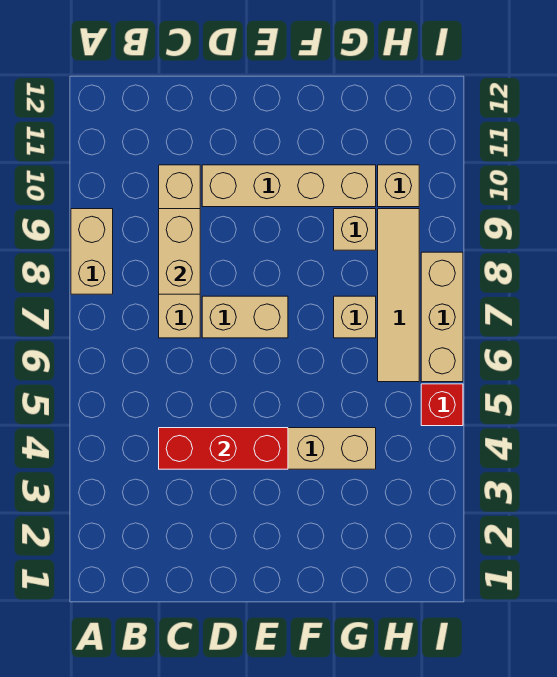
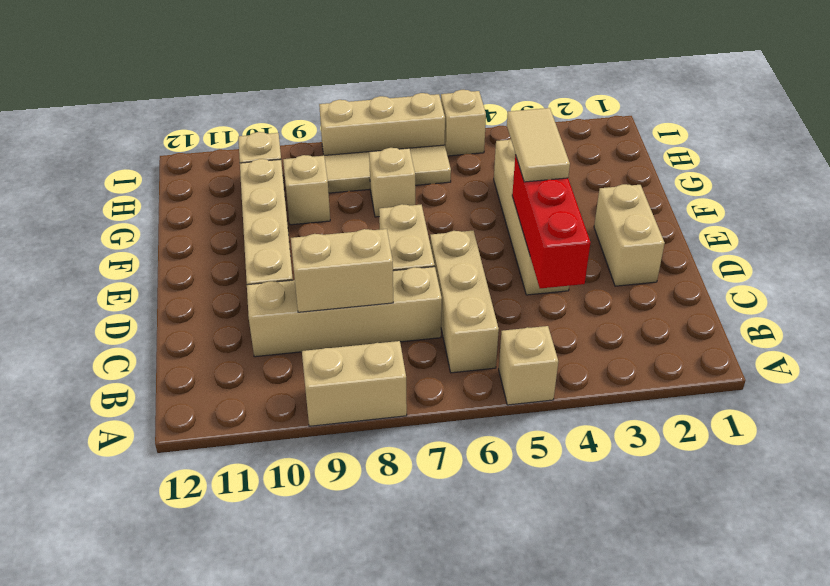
none -> tan 1x1 brick [499,326,558,405]
none -> tan 1x3 brick [430,231,499,373]
none -> tan 1x2 brick [594,184,665,286]
none -> tan 1x2 tile [507,108,570,182]
red 1x1 brick [421,384,463,426] -> tan 1x1 brick [441,90,486,156]

